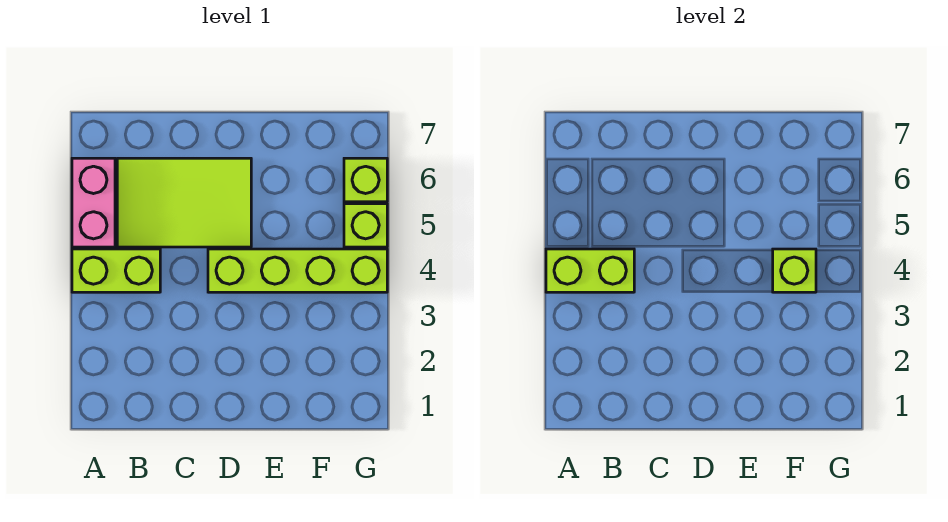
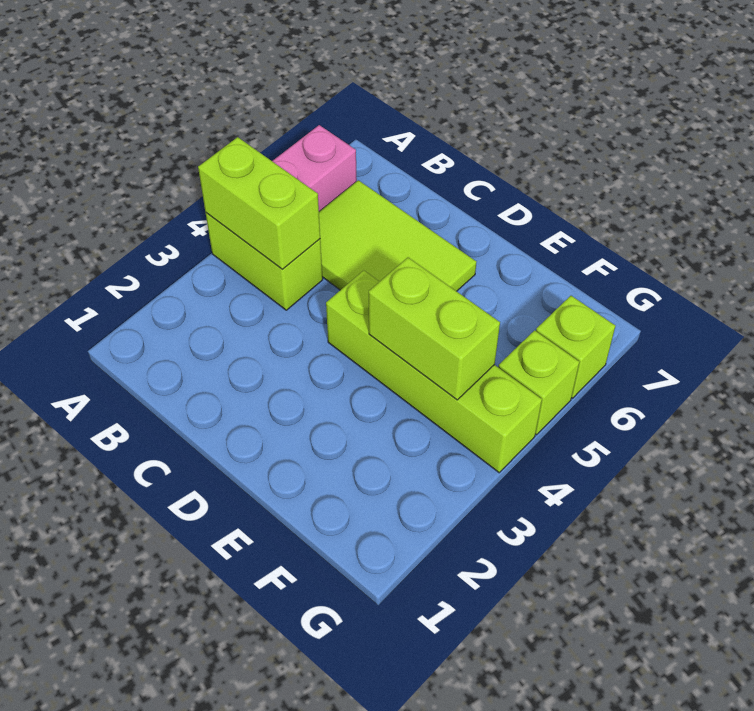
lime 1x1 brick [773,249,816,292] -> lime 1x2 brick [369,257,500,400]

